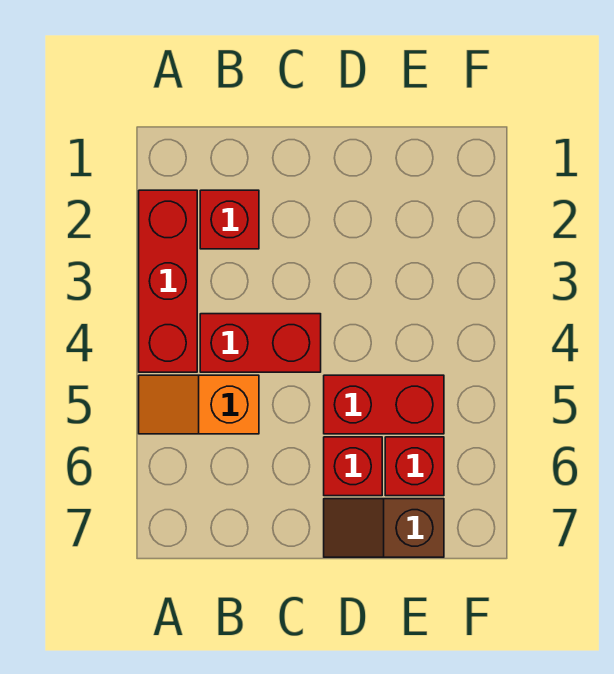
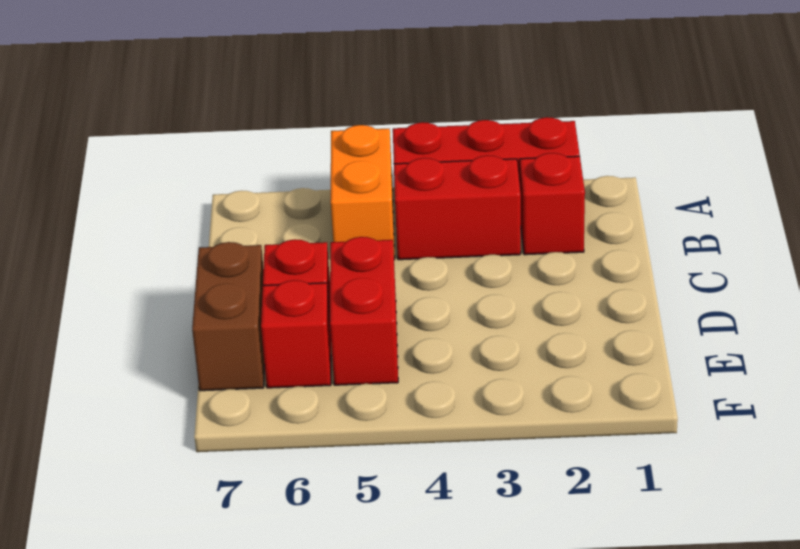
orange 1x2 slope [139,375,259,434] -> orange 1x2 brick [331,125,395,260]
red 1x2 brick [200,314,321,372] -> red 1x2 brick turned to [394,155,521,260]
brown 1x2 slope [324,499,444,557] -> brown 1x2 brick [192,242,265,391]

